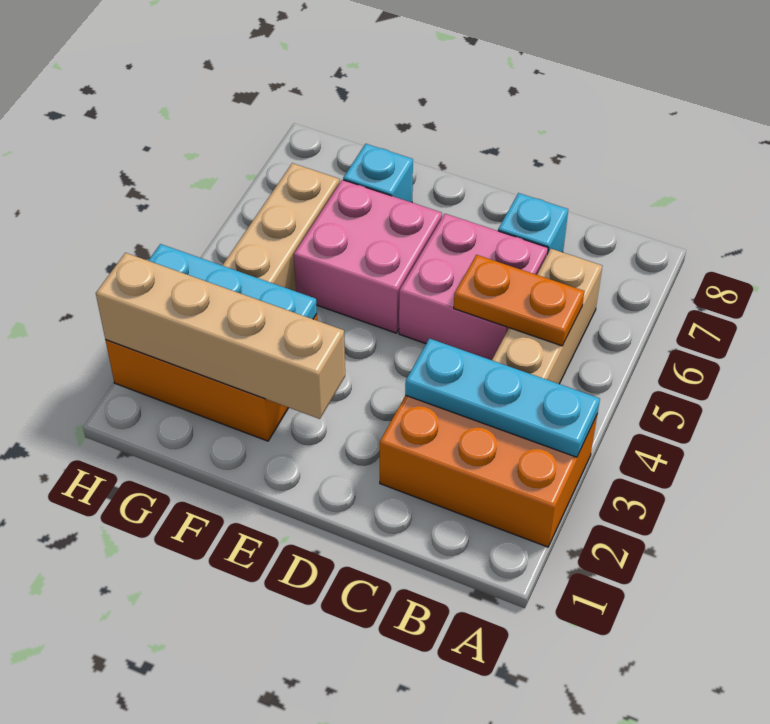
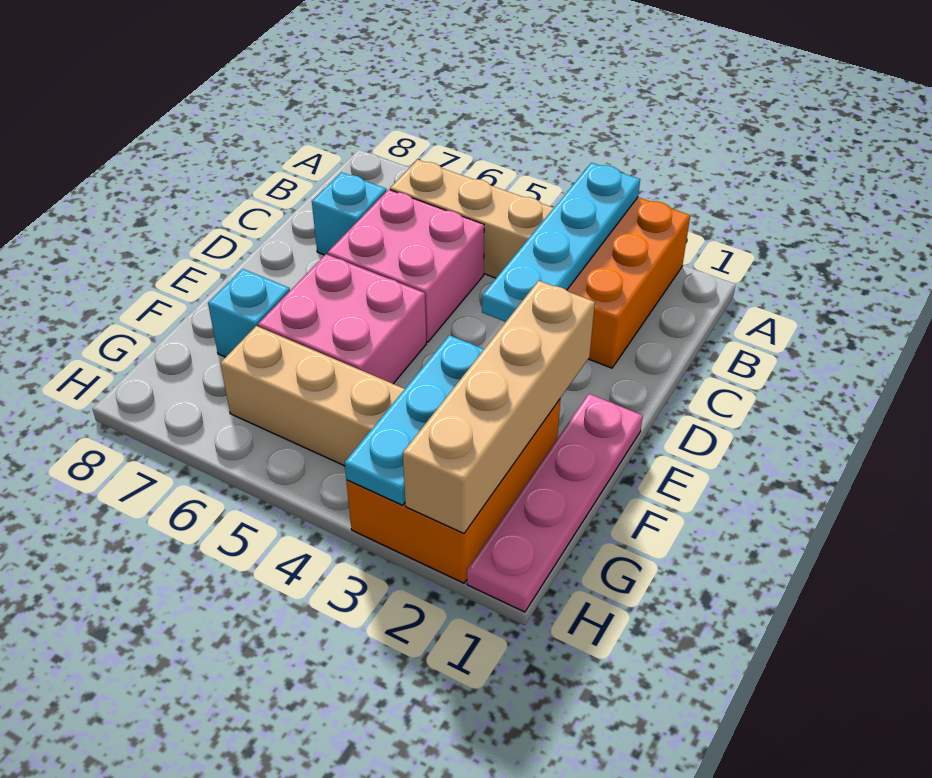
cyan 1x3 plate [405,339,600,457] -> cyan 1x4 plate [482,163,640,322]
orange 1x2 plate [454,255,584,346] -> none
none -> pink 1x4 plate [467,394,643,612]

